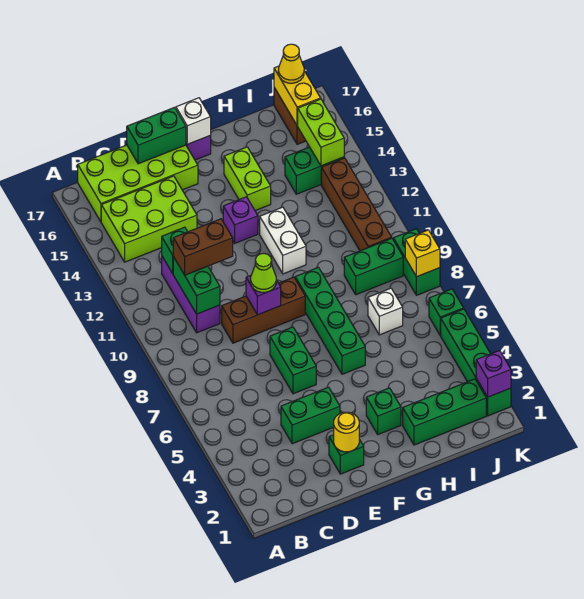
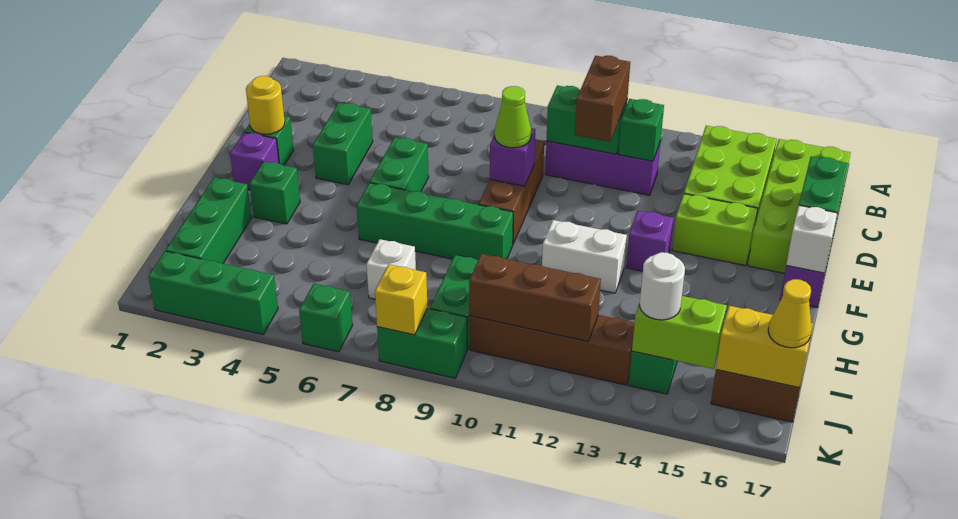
green 1x2 brick [270,327,316,394] -> green 1x2 brick turned to [370,137,429,192]
lime 1x2 brick [224,147,271,211] -> lime 1x2 brick moved to [672,194,758,266]
none -> brown 1x3 brick [469,254,601,342]
none -> white 1x1 round brick [639,252,685,320]
green 1x4 brick [440,309,511,416] -> green 1x3 brick [148,251,278,335]
purple 1x1 brick [476,351,511,397] -> purple 1x1 brick moved to [230,132,279,190]

